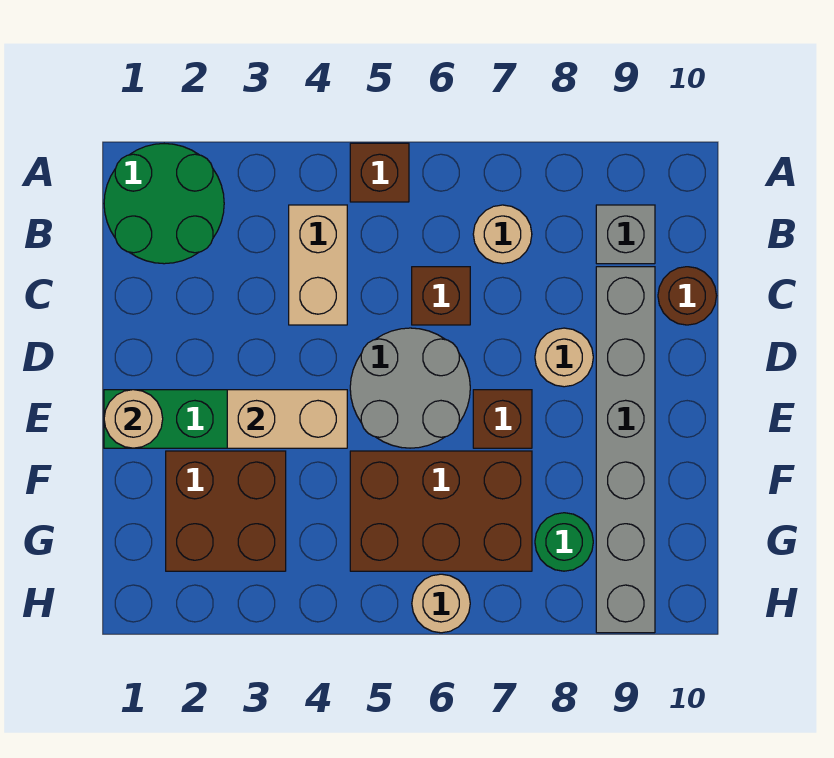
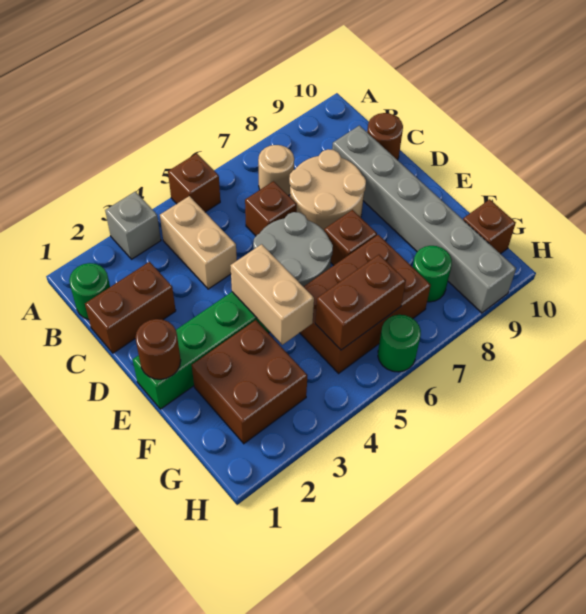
green 2x2 round brick [104,144,224,264] -> green 1x1 round brick [69,263,110,320]
grey 1x1 brick [596,205,655,264] -> grey 1x1 brick moved to [105,191,161,259]
none -> brown 1x2 brick [85,262,176,353]
tan 1x1 round brick [535,328,593,387] -> tan 2x2 round brick [289,149,366,230]
tan 1x1 round brick [104,390,163,448] -> brown 1x1 round brick [135,319,181,379]
tan 1x2 brick [227,390,347,448] -> tan 1x2 brick turned to [230,244,314,345]
none -> brown 1x2 brick [315,255,406,350]
none -> brown 1x1 brick [463,199,516,254]
tan 1x1 round brick [412,574,470,633] -> green 1x1 round brick [378,315,421,372]

